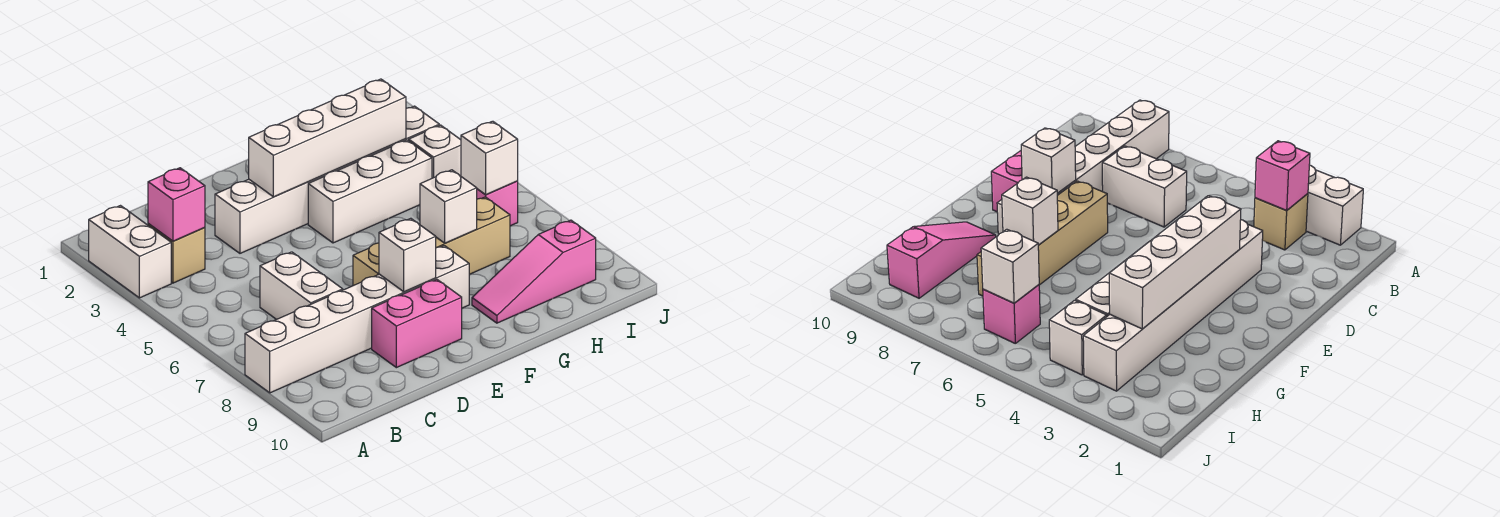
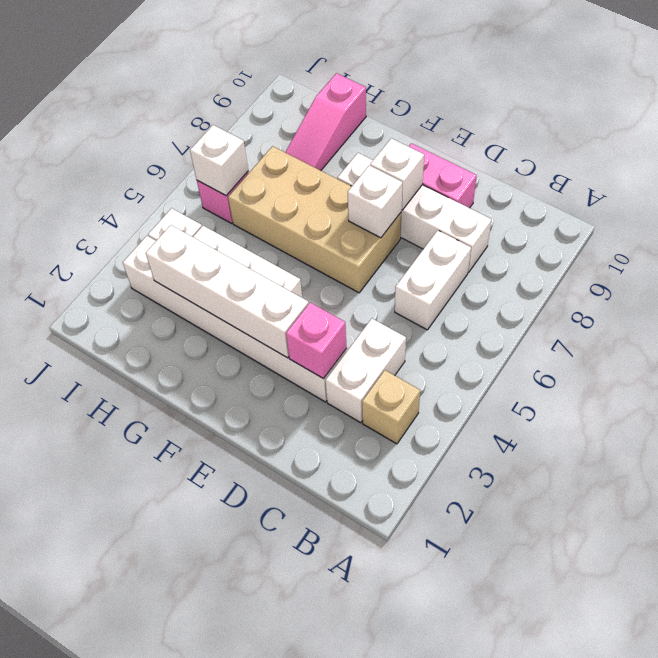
white 1x2 brick [89,206,171,298] -> white 1x2 brick moved to [325,319,406,423]
white 1x6 brick [245,246,469,393] -> white 1x4 brick [337,153,492,272]
pink 1x1 brick [148,168,205,241] -> pink 1x1 brick moved to [286,303,347,379]
tan 1x4 brick [353,197,510,286] -> tan 2x4 brick [228,146,401,293]
white 1x1 brick [420,170,477,243] -> white 1x1 brick moved to [348,165,402,238]
pink 1x3 slope [472,220,596,323] -> pink 1x3 slope turned to [285,73,366,171]

